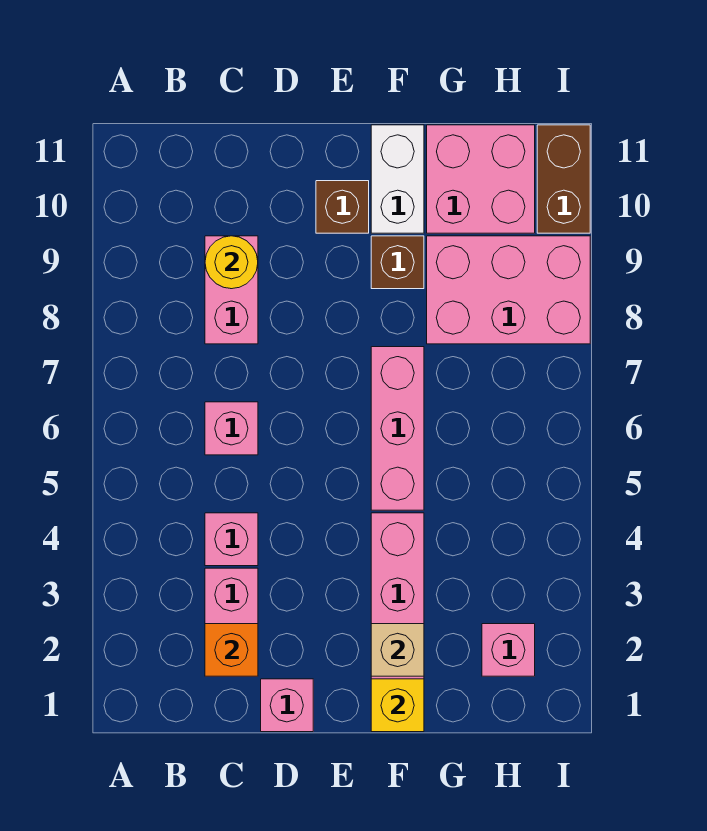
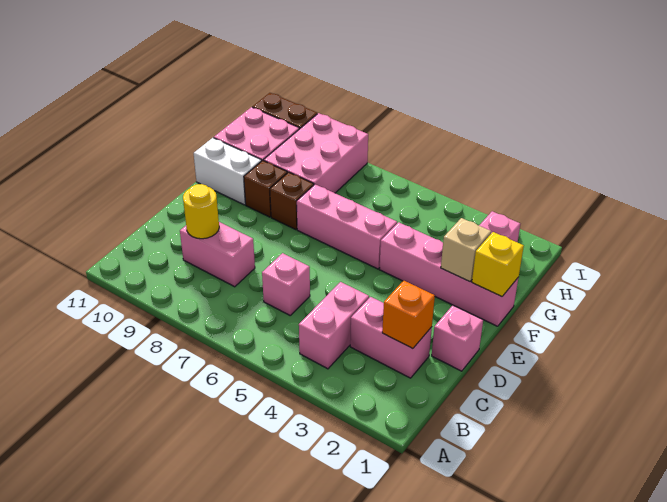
pink 1x1 brick [205,513,258,566] -> pink 1x2 brick [299,282,369,369]
brown 1x1 brick [316,181,369,233] -> brown 1x1 brick moved to [270,172,314,230]

